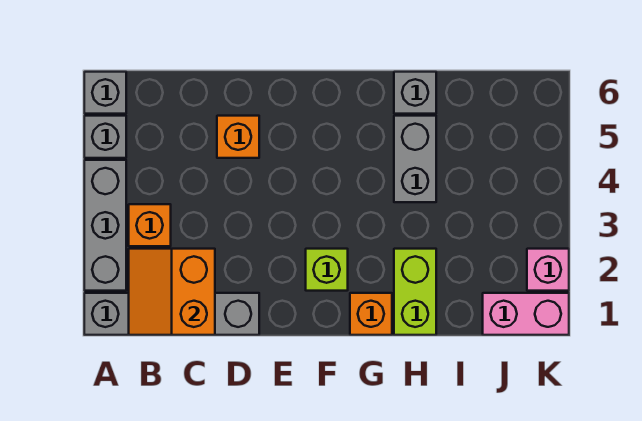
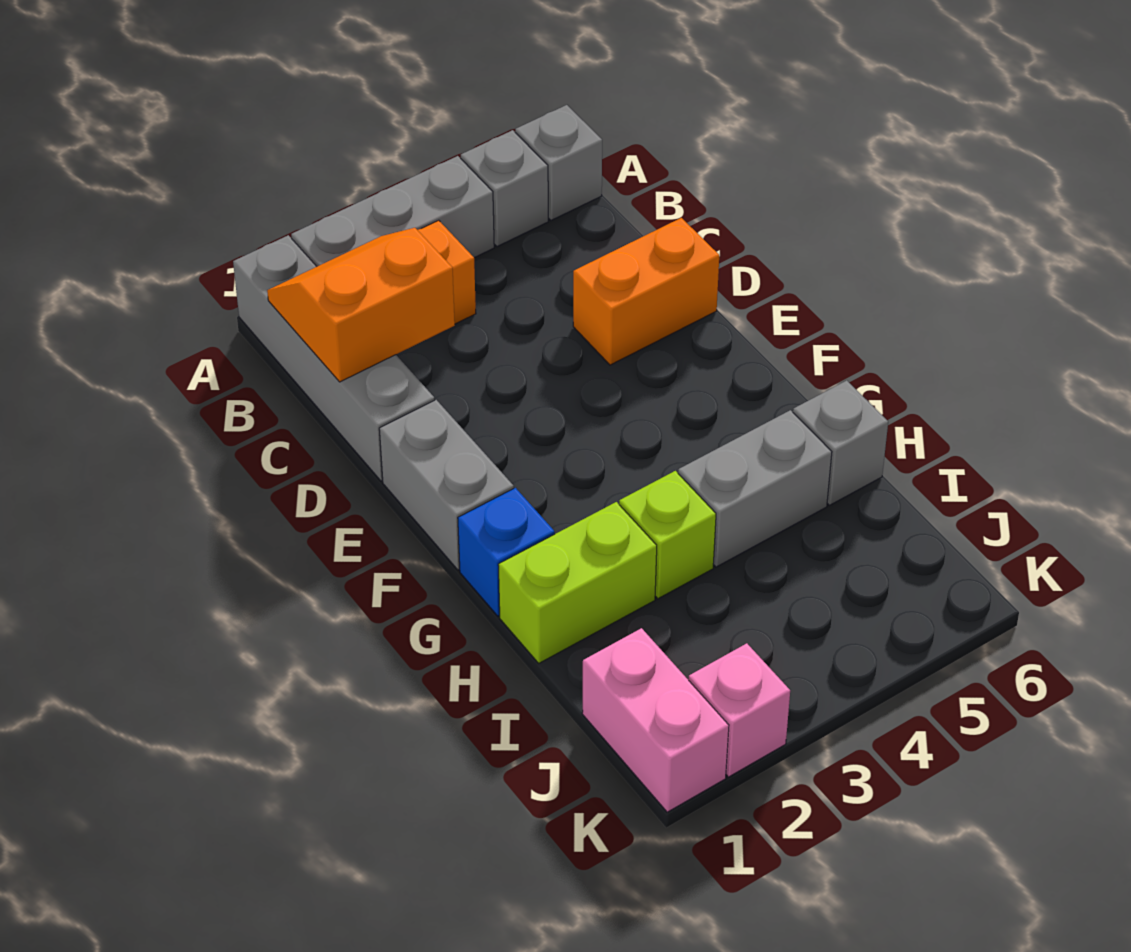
orange 1x1 brick [217,116,259,158] -> orange 1x2 brick [573,218,719,365]
none -> grey 1x2 brick [379,400,514,570]
lime 1x1 brick [306,249,348,291] -> lime 1x1 brick moved to [619,471,716,599]
orange 1x1 brick [350,293,392,335] -> blue 1x1 brick [458,488,555,616]

